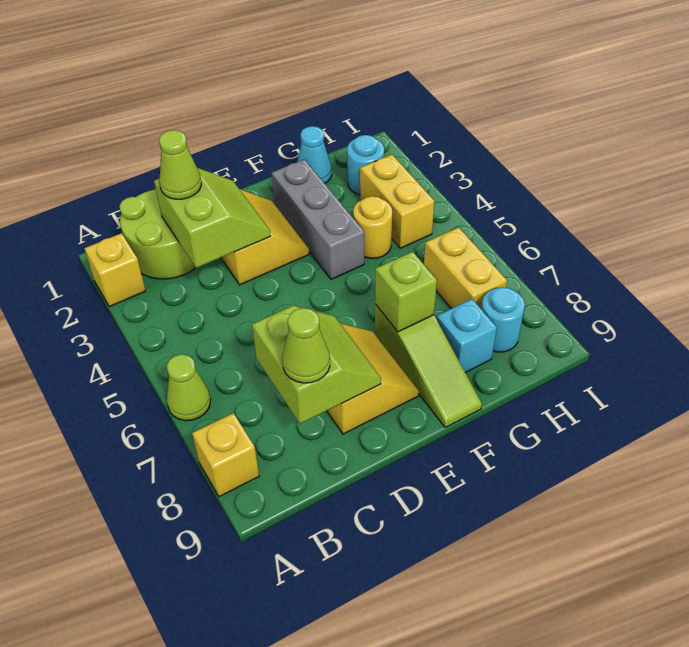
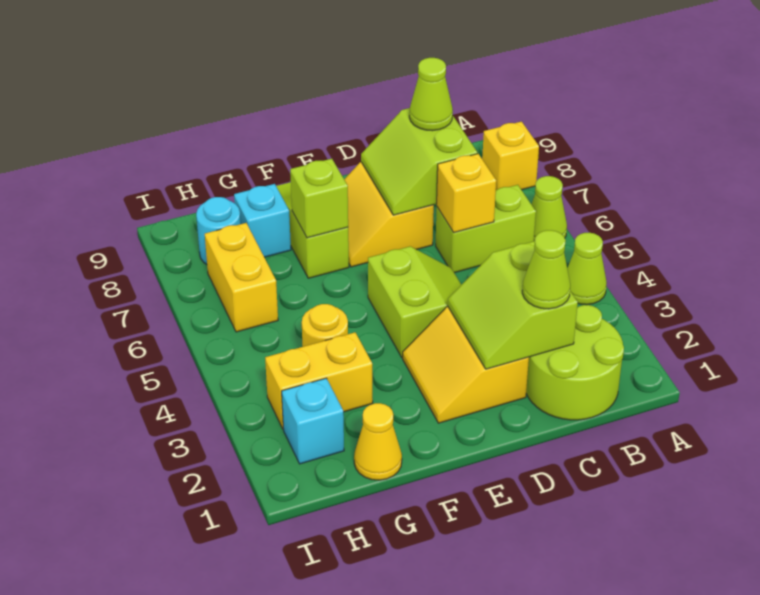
yellow 1x1 brick [84,233,146,307] -> yellow 1x1 brick moved to [437,154,496,232]
none -> lime 1x1 cone [567,233,607,305]
none -> lime 1x2 brick [436,185,536,273]
none -> lime 2x2 slope [368,246,461,358]
grey 1x3 brick [271,159,364,279] -> none
cyan 1x1 cone [297,126,332,183] -> yellow 1x1 cone [354,403,402,480]
cyan 1x1 round brick [347,135,384,195] -> cyan 1x1 brick [282,378,344,464]
yellow 1x2 brick [360,155,434,248] -> yellow 1x2 brick turned to [265,332,373,428]

